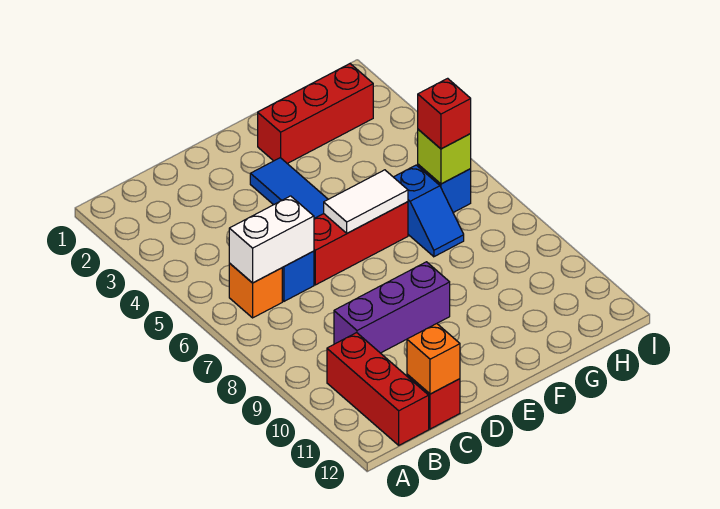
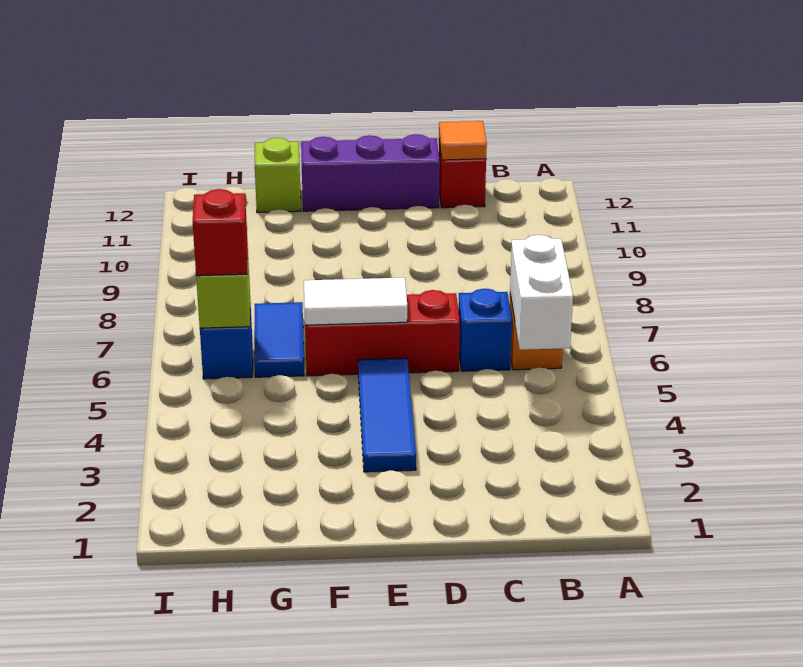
white 1x2 brick [229,196,314,283] -> white 1x2 brick turned to [510,235,573,350]
red 1x3 brick [327,333,429,445] -> none
purple 1x3 brick [334,262,450,353] -> purple 1x3 brick moved to [301,134,440,211]
orange 1x1 brick [407,324,460,394] -> orange 1x1 tile [439,121,487,160]
red 1x3 brick [258,64,373,164] -> none
blue 1x2 slope [394,165,464,257] -> blue 1x2 tile [254,302,304,377]
none -> lime 1x1 brick [255,138,301,212]

